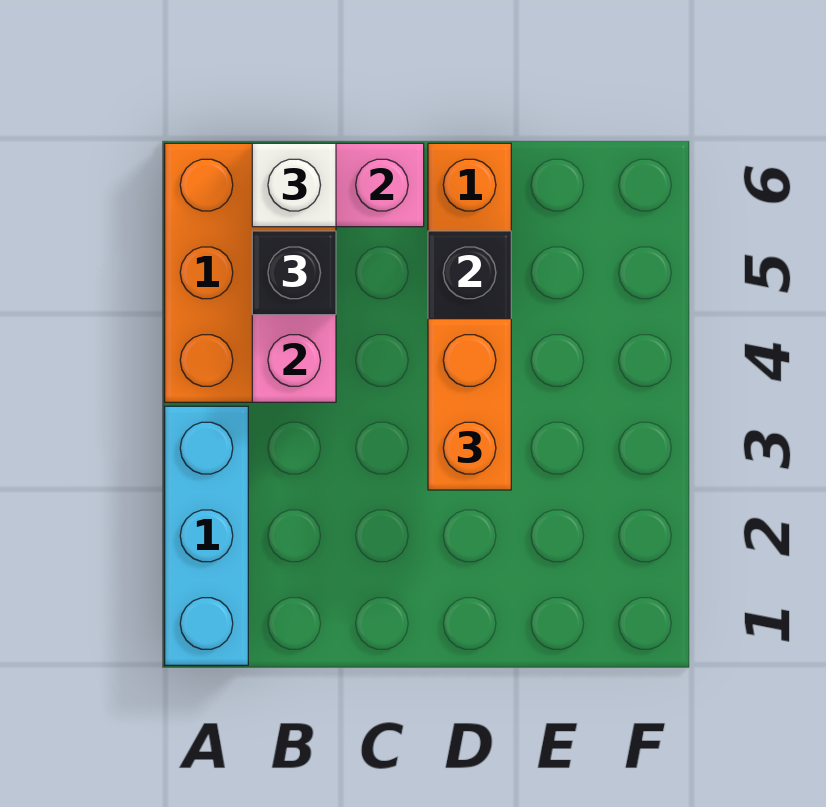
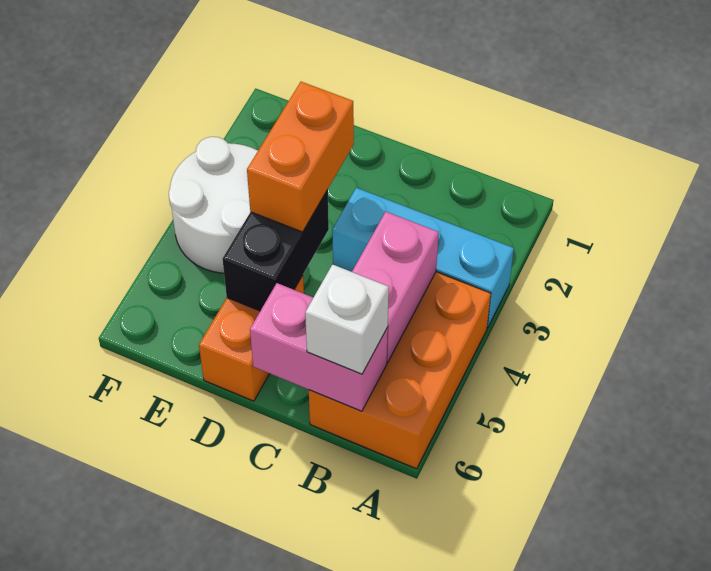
cyan 1x3 brick [165,406,248,665] -> cyan 1x3 brick turned to [332,188,514,328]
black 1x1 brick [252,231,336,315] -> none
none -> white 2x2 round brick [169,137,258,273]

